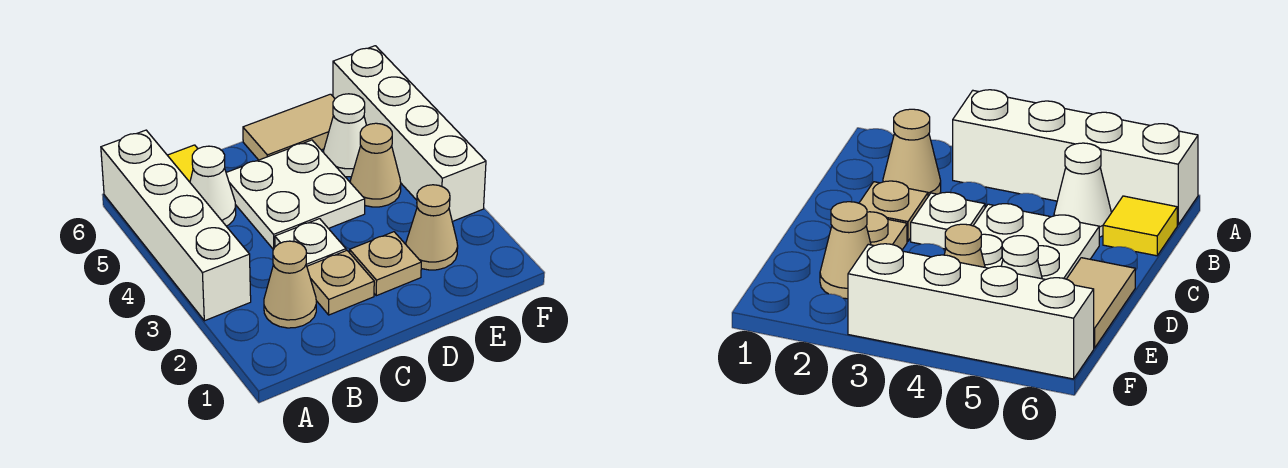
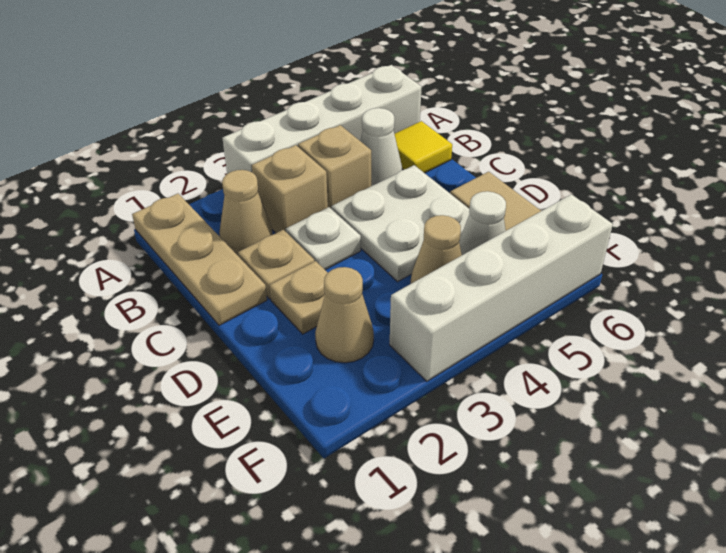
none -> tan 1x3 plate [132,194,267,325]
none -> tan 1x1 brick [252,145,328,233]
none -> tan 1x1 brick [298,125,371,208]

